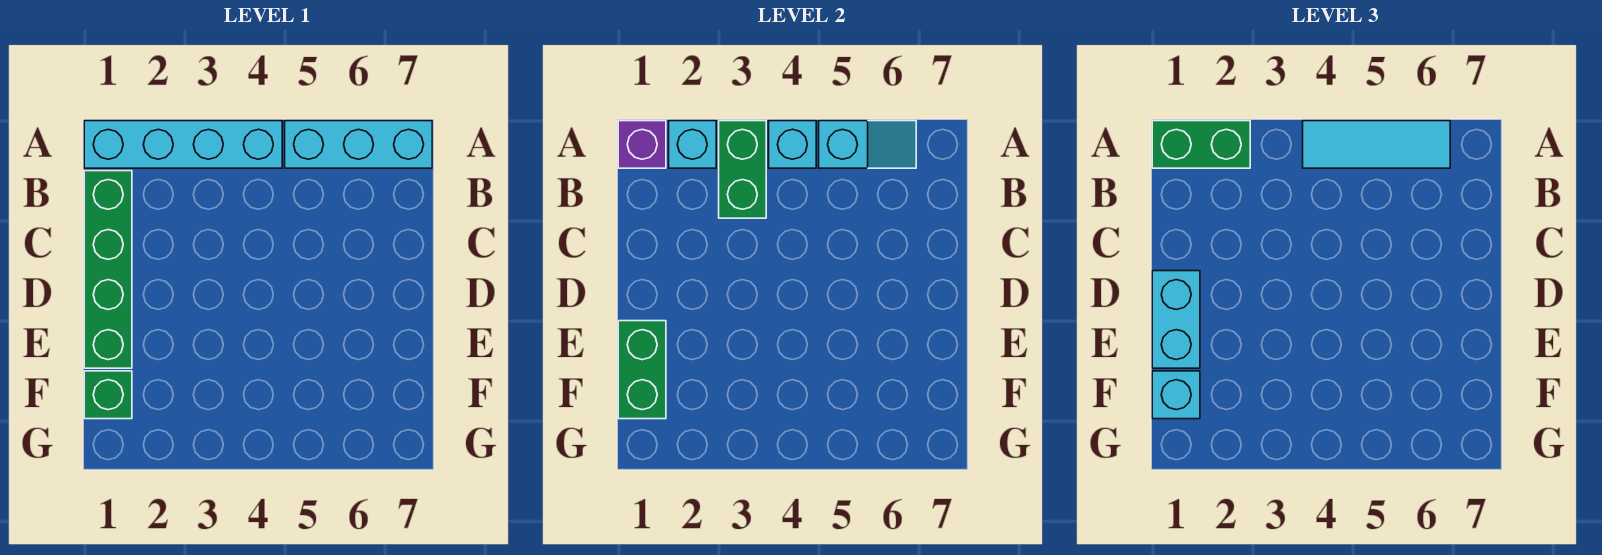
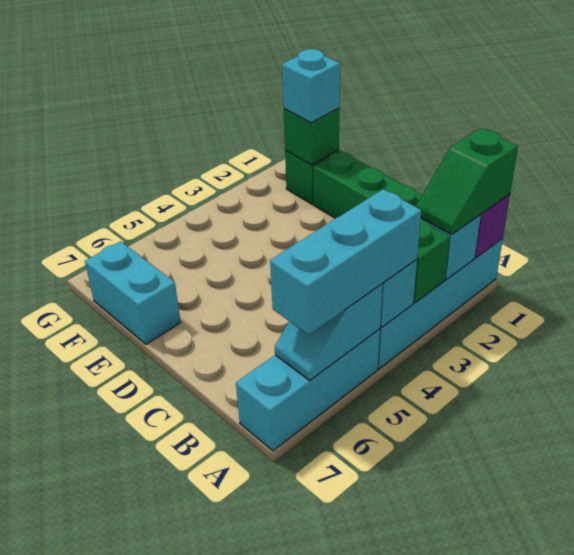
green 1x2 brick [1152,121,1250,168] -> green 1x2 slope [416,128,518,235]
cyan 1x3 tile [1303,121,1450,168] -> cyan 1x3 brick [270,189,421,335]
cyan 1x2 brick [1152,271,1200,368] -> cyan 1x2 brick moved to [85,241,181,344]
green 1x2 brick [618,321,666,419] -> green 1x1 brick [284,108,339,165]

